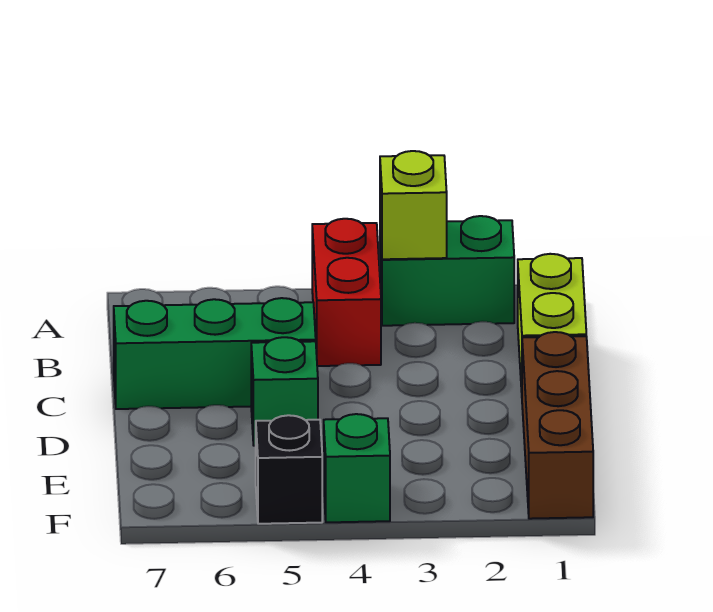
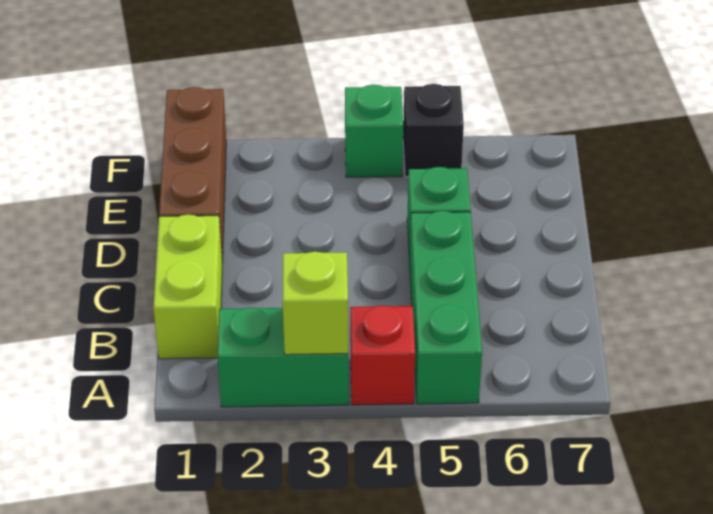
red 1x2 brick [312,219,381,366] -> red 1x1 brick [350,306,415,405]
green 1x3 brick [114,298,316,409] -> green 1x3 brick turned to [410,211,482,404]

